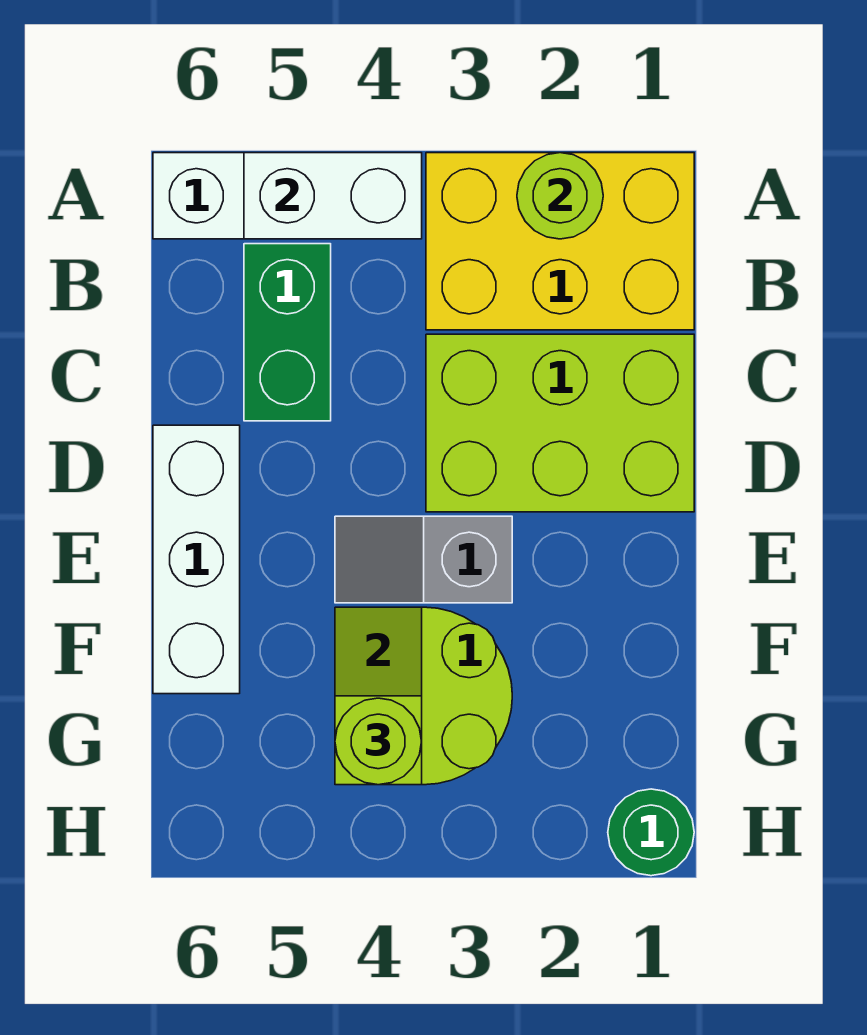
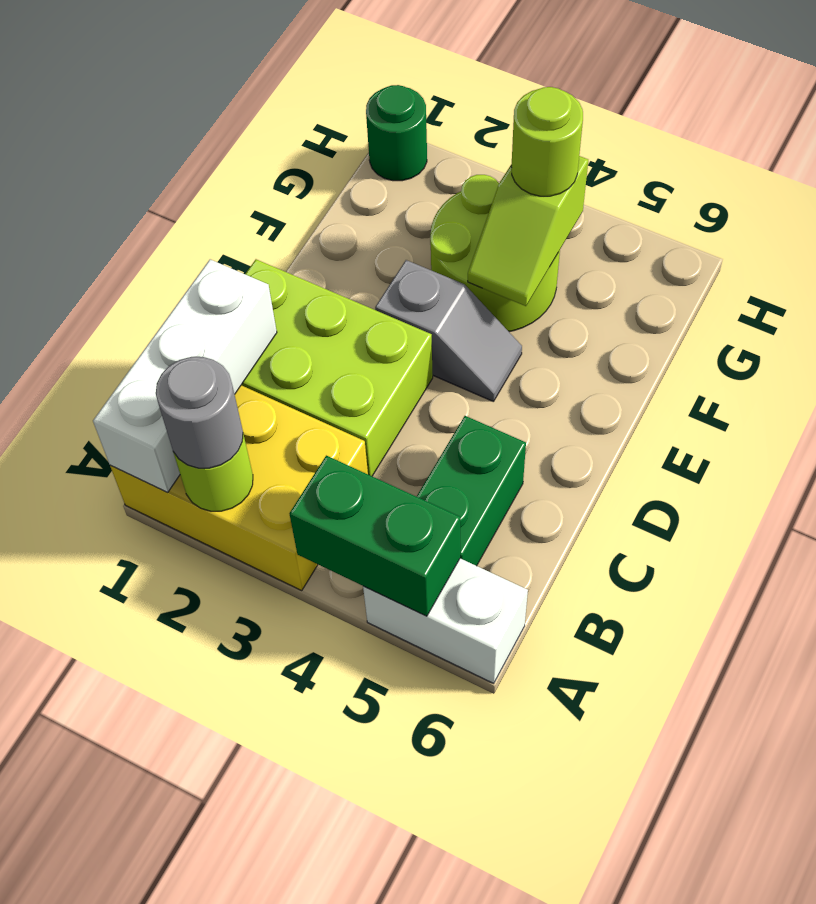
none -> grey 1x1 round brick [156,357,243,468]
white 1x2 brick [244,153,422,239] -> green 1x2 brick [290,456,460,616]
white 1x3 brick [153,425,240,694] -> white 1x3 brick moved to [93,259,277,492]

